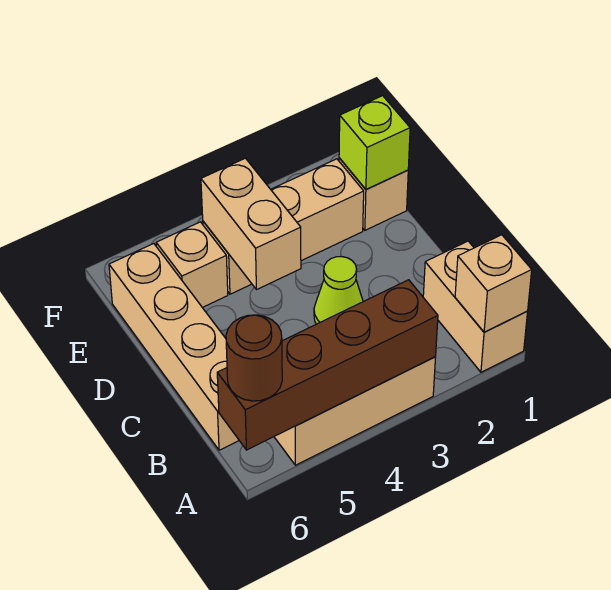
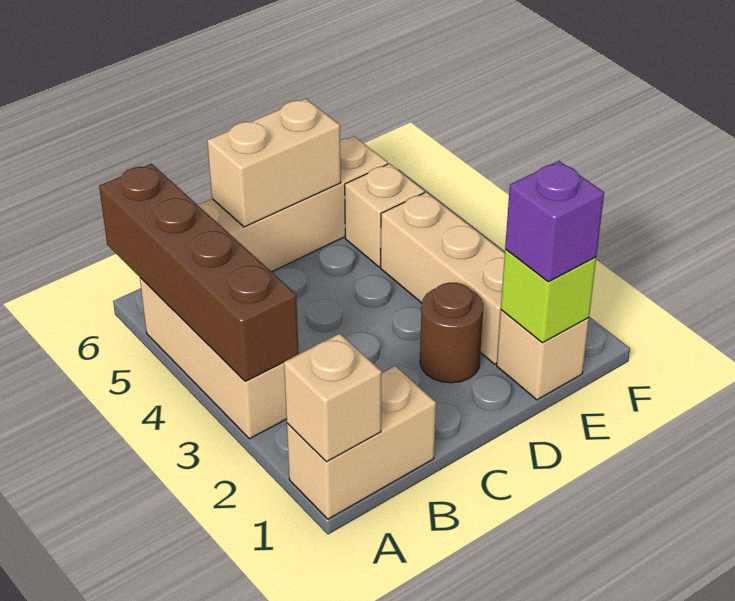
brown 1x1 round brick [226,315,282,401] -> brown 1x1 round brick moved to [420,283,483,383]
lime 1x1 cone [314,257,363,324] -> none
tan 1x2 brick [201,158,301,290] -> tan 1x2 brick moved to [207,99,341,227]
none -> purple 1x1 brick [505,161,604,282]

